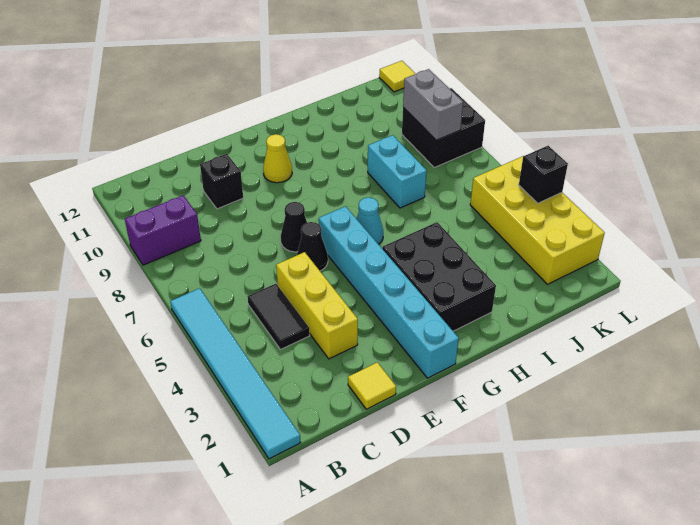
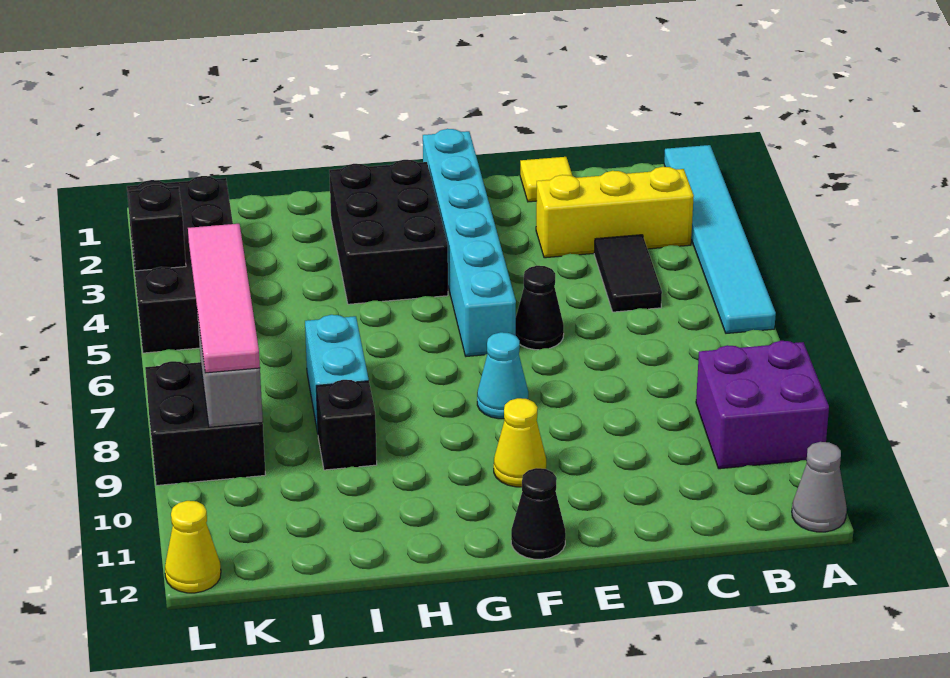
purple 1x2 brick [125,195,201,265] -> purple 2x2 brick [696,341,829,469]
none -> grey 1x1 cone [792,442,847,532]
yellow 1x3 brick [276,252,358,359] -> yellow 1x3 brick turned to [536,167,694,258]
black 1x1 brick [200,154,243,209] -> black 1x1 brick moved to [316,380,377,470]
black 1x1 cone [281,202,307,252] -> black 1x1 cone moved to [511,468,566,559]
cyan 1x1 cone [357,197,383,244] -> cyan 1x1 cone moved to [477,332,528,419]
yellow 2x4 brick [470,156,605,284] -> black 2x4 brick [127,176,233,353]
none -> pink 1x4 tile [188,224,260,373]
yellow 1x1 tile [379,61,415,92] -> yellow 1x1 cone [165,501,221,593]

